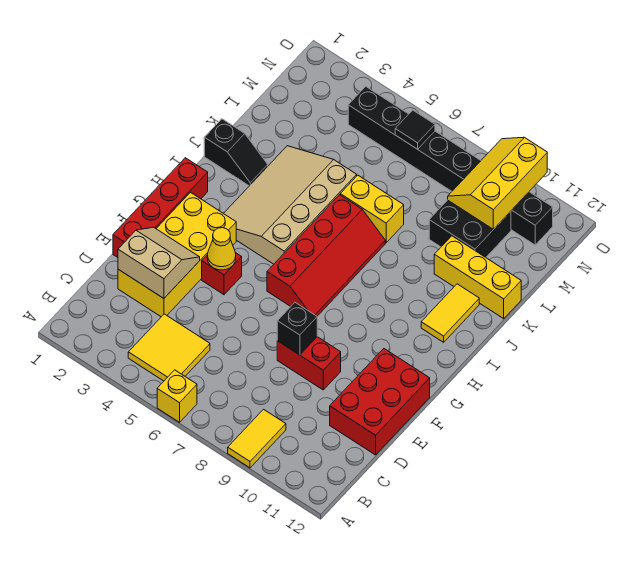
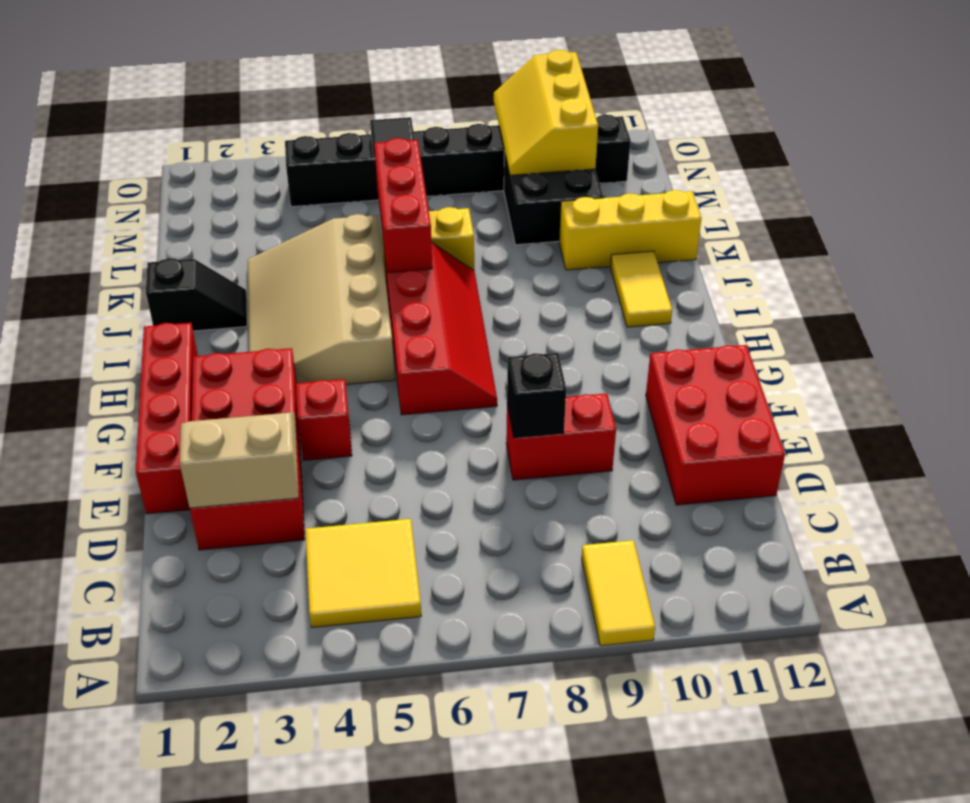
yellow 1x1 brick [157,370,197,422] -> none
yellow 2x4 brick [118,193,236,317] -> red 2x4 brick [190,348,305,550]
yellow 1x1 cone [207,228,236,270] -> none
none -> red 1x3 brick [374,138,432,273]

